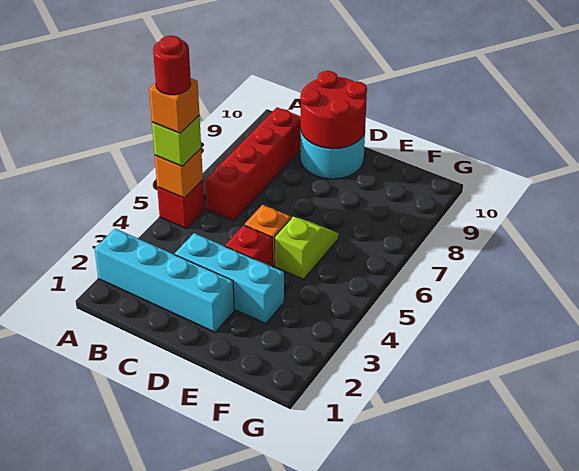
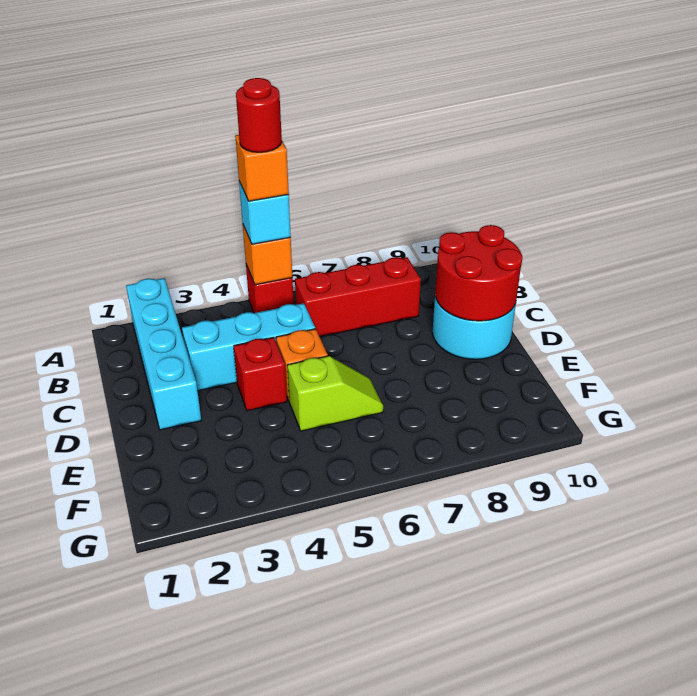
lime 1x1 brick [152,116,201,166] -> cyan 1x1 brick [239,182,291,244]
red 1x4 brick [205,107,301,221] -> red 1x3 brick [295,257,421,337]
cyan 1x3 brick [175,233,284,324] -> cyan 1x3 brick turned to [182,303,315,391]

